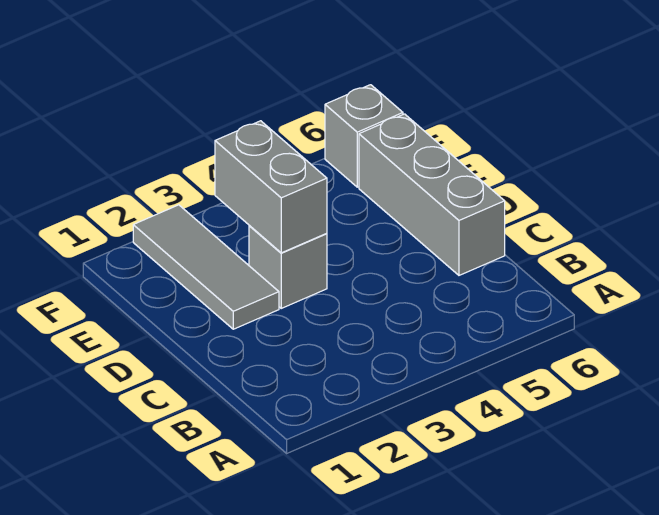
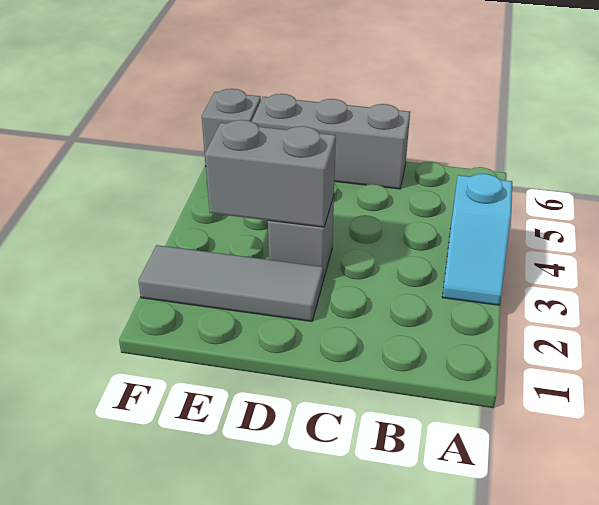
none -> cyan 1x2 slope [442,174,512,305]

